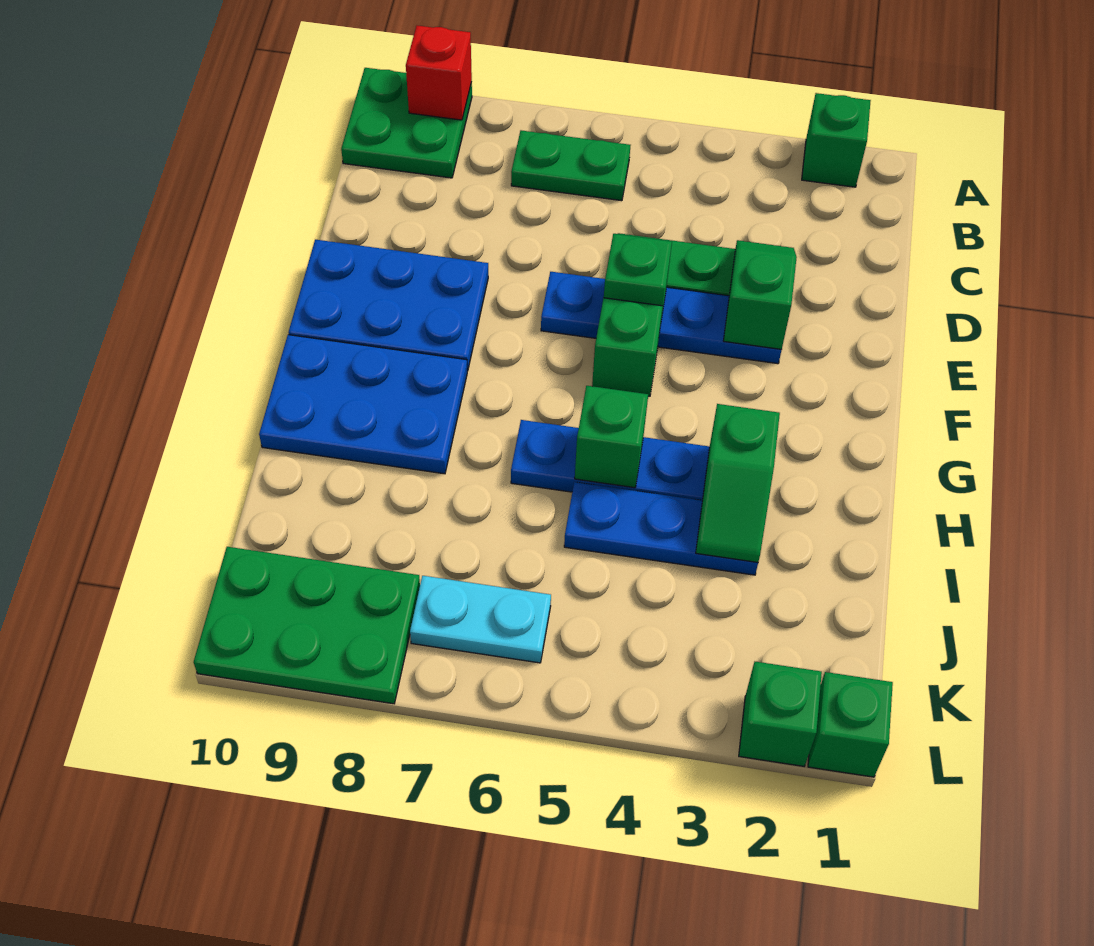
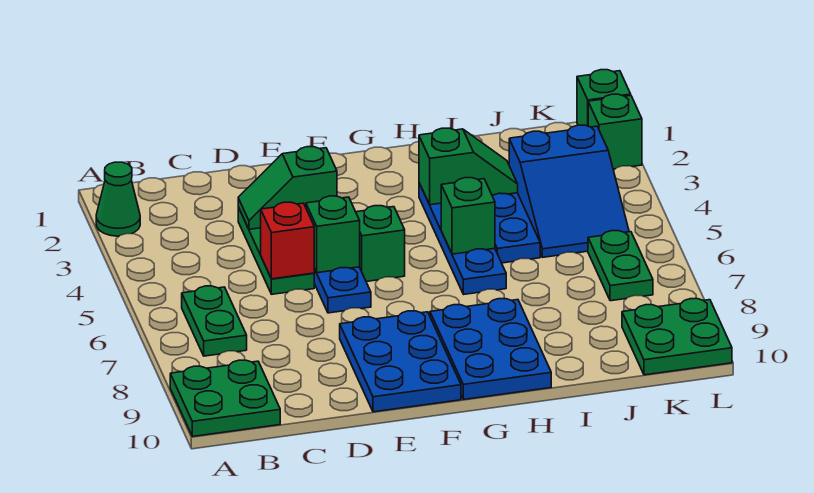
green 1x1 brick [802,93,871,187] -> green 1x1 cone [96,162,140,236]
red 1x1 brick [406,25,472,120] -> red 1x1 brick moved to [261,202,314,279]
none -> blue 2x3 slope [509,125,629,257]
cyan 1x2 plate [410,576,551,663] -> green 1x2 plate [588,231,653,301]
green 2x3 plate [194,547,420,704] -> green 2x2 plate [622,299,732,375]

